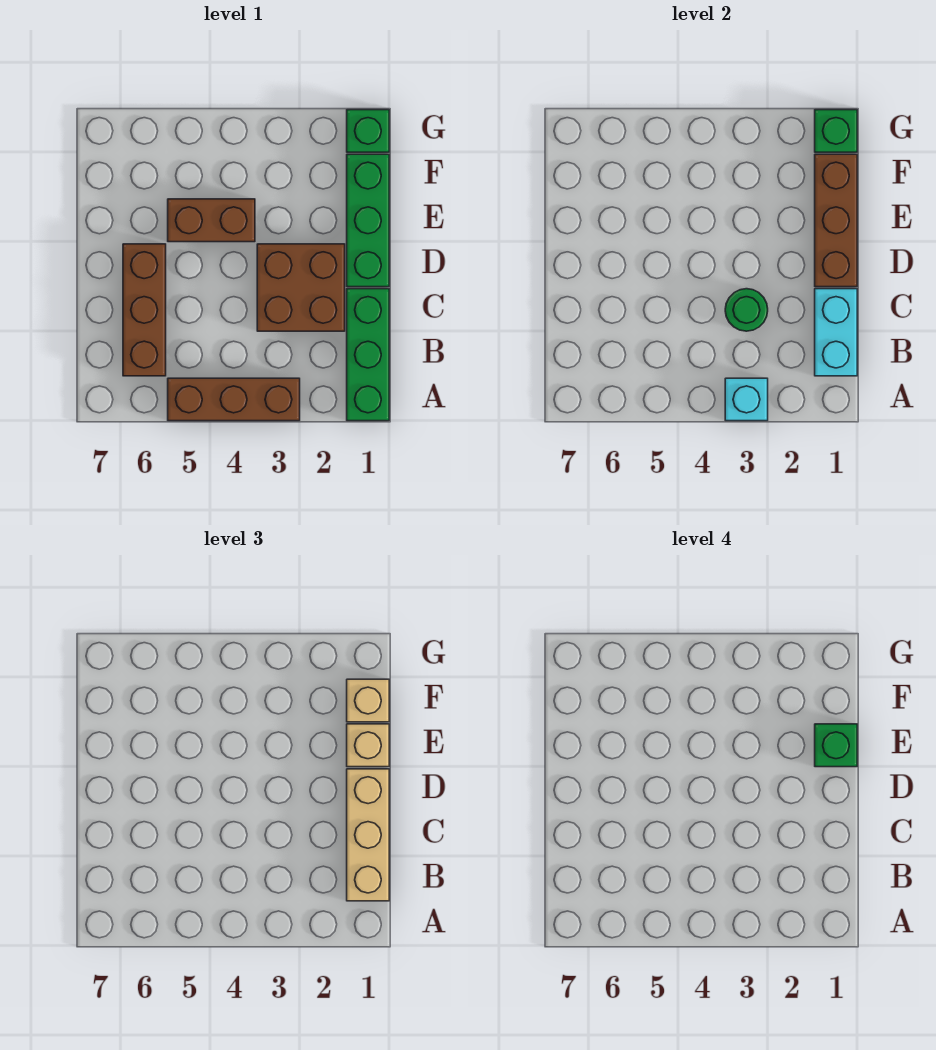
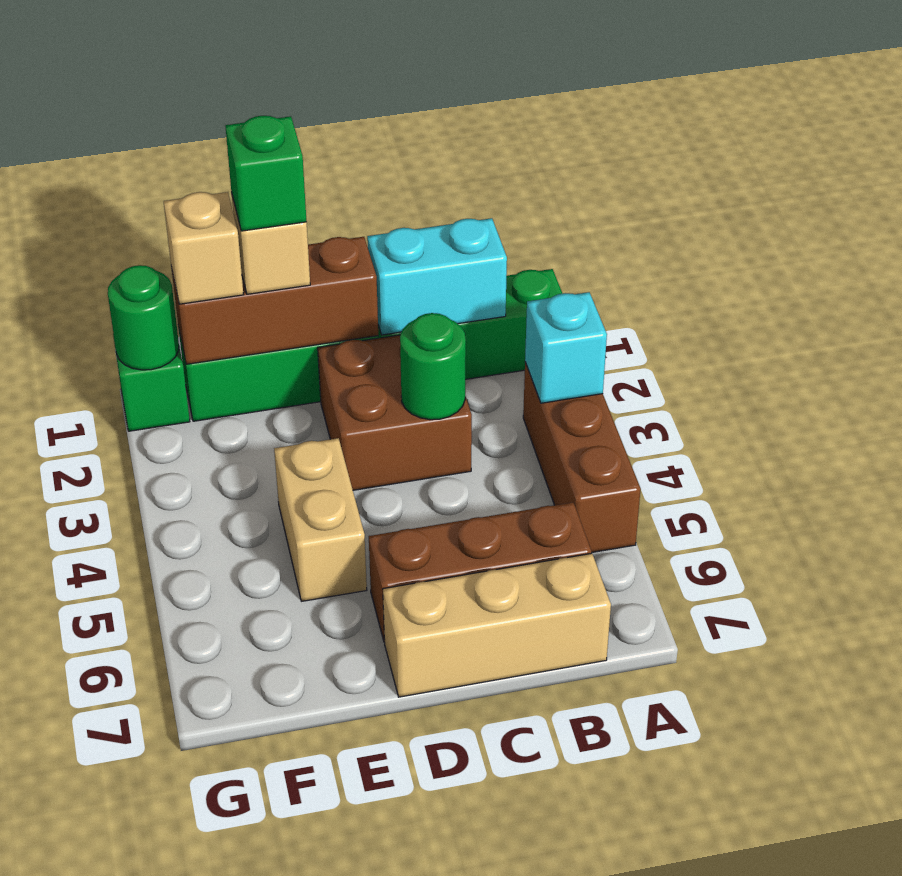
tan 1x3 brick [347,769,389,901] -> tan 1x3 brick moved to [383,553,611,697]
brown 1x2 brick [168,199,255,242] -> tan 1x2 brick [274,438,367,601]
green 1x1 brick [815,110,857,152] -> green 1x1 round brick [108,265,179,370]

